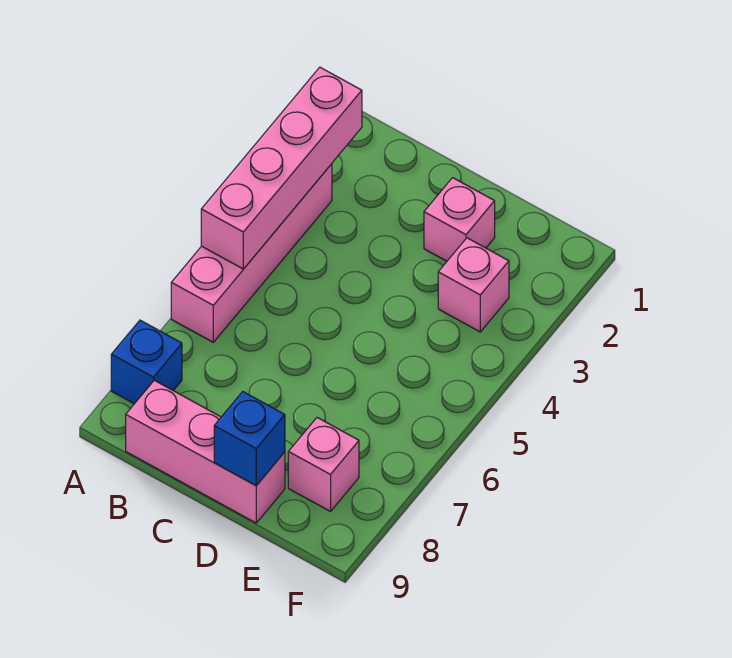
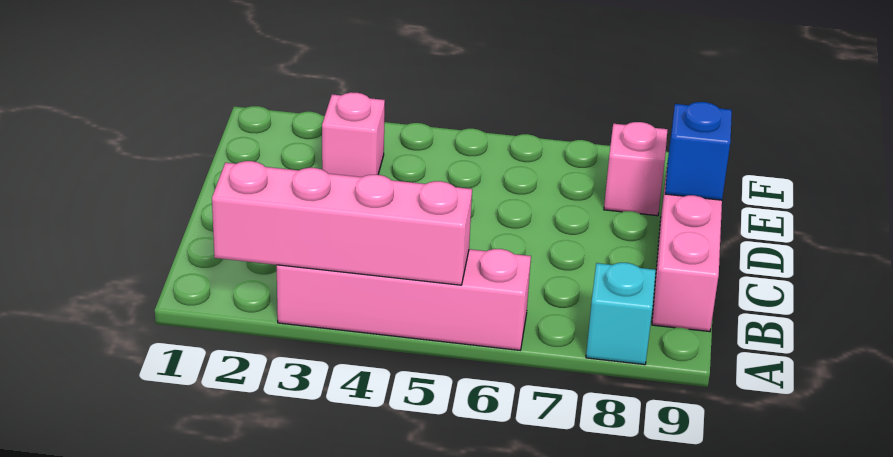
blue 1x1 brick [111,320,182,404] -> cyan 1x1 brick [586,263,656,365]
pink 1x1 brick [424,178,495,261] -> none

